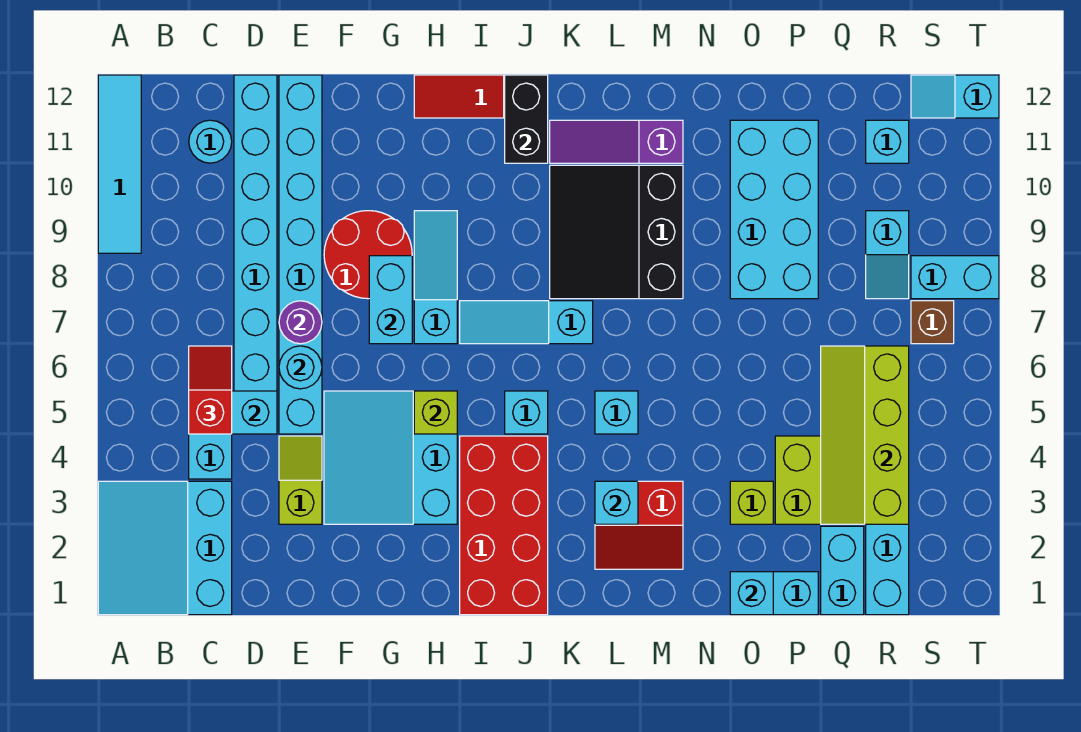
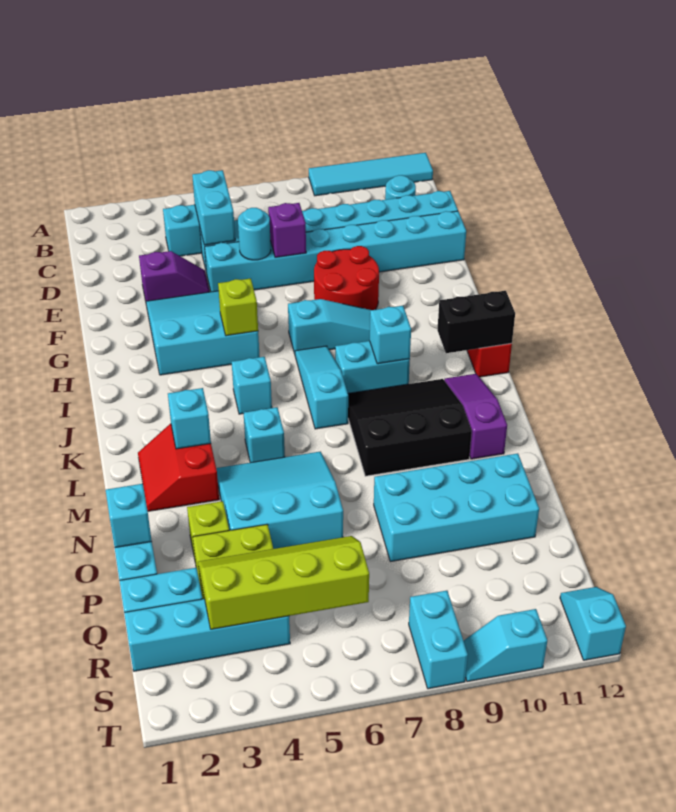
cyan 3x3 slope [98,481,232,615] -> cyan 3x3 slope moved to [216,452,343,549]
red 1x2 slope [189,346,232,434] -> none
lime 1x2 slope [279,436,322,524] -> purple 1x2 slope [139,251,210,301]
purple 1x1 round brick [279,301,322,344] -> purple 1x1 brick [268,203,306,258]
cyan 1x2 brick [369,256,412,344] -> cyan 1x2 brick moved to [335,341,410,393]
red 2x4 brick [460,436,548,615] -> none
cyan 1x2 slope [866,211,909,299] -> cyan 1x2 slope moved to [464,609,547,682]
cyan 1x1 brick [866,120,909,163] -> cyan 1x1 brick moved to [370,306,411,364]
brown 1x1 brick [911,301,954,344] -> none

